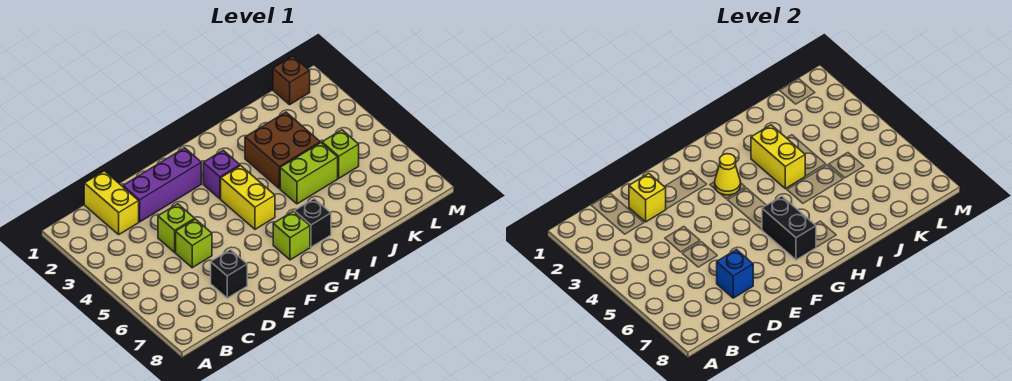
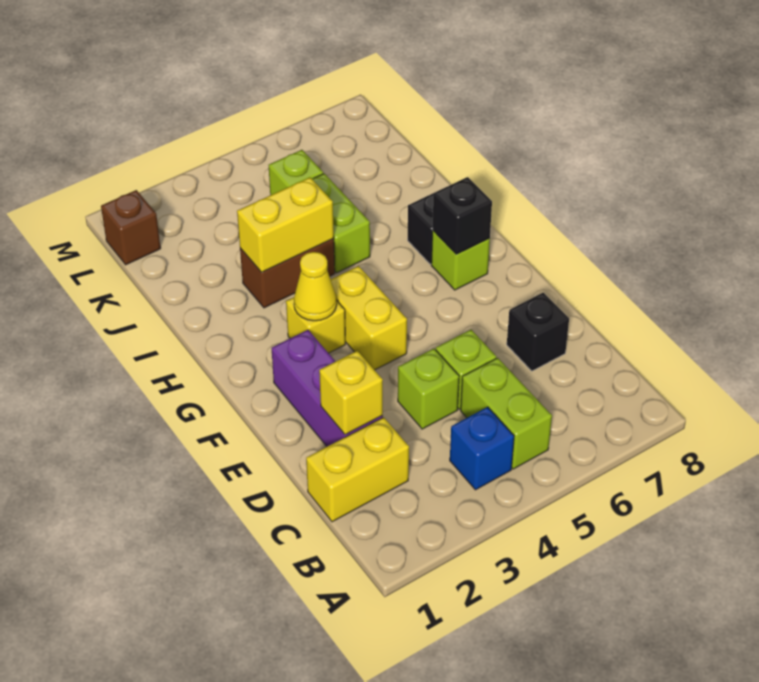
none -> lime 1x2 brick [461,358,552,469]
blue 1x1 brick [717,250,753,298] -> blue 1x1 brick moved to [450,407,514,490]
purple 1x1 brick [203,150,240,199] -> yellow 1x1 brick [286,297,346,353]
yellow 1x2 brick [221,166,275,229] -> yellow 1x2 brick turned to [331,266,407,370]
black 1x2 brick [762,196,816,260] -> black 1x1 brick [432,177,492,254]
brown 2x2 brick [245,112,320,189] -> brown 1x2 brick [240,239,335,308]

